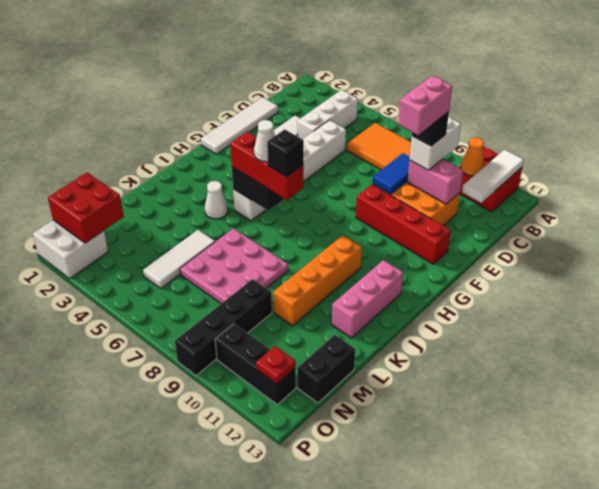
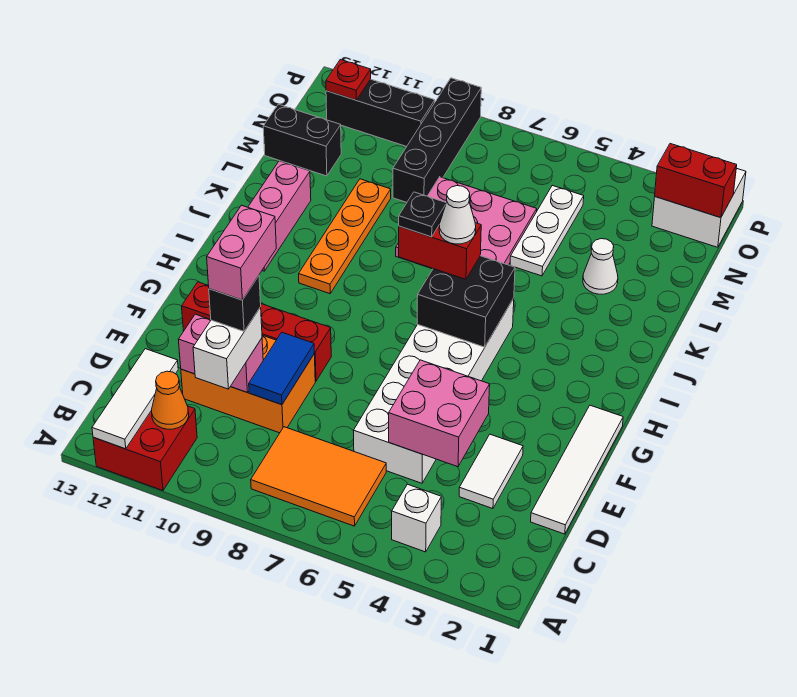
white 1x3 brick [297,90,358,139] -> white 1x1 brick [392,484,441,552]
none -> pink 2x2 brick [389,360,490,467]
white 1x6 brick [233,120,346,221] -> white 2x6 brick [354,298,514,483]
red 1x3 brick [230,132,304,200] -> red 1x2 brick [399,223,481,279]
black 1x1 brick [267,129,304,177] -> black 1x1 plate [399,192,446,237]
orange 1x4 brick [273,235,362,326] -> orange 1x4 plate [299,179,391,294]
white 1x1 cone [205,181,228,219] -> white 1x1 cone moved to [583,239,618,294]
white 1x3 tile [143,230,215,288] -> white 1x3 plate [510,185,584,276]
black 1x2 brick [298,335,355,403] -> black 1x2 brick turned to [263,104,341,176]
red 2x2 brick [48,173,124,243] -> red 1x2 brick [655,144,737,218]

